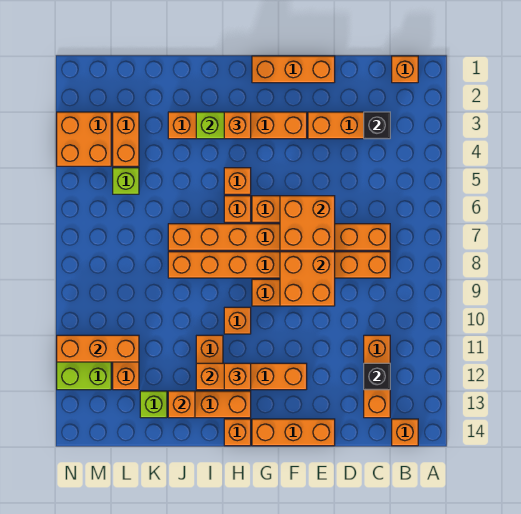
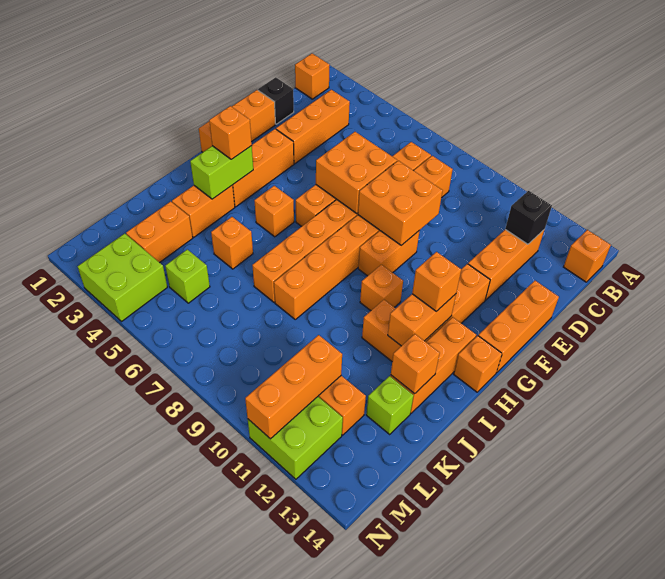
black 1x1 brick [364,112,390,139] -> black 1x1 brick moved to [258,77,294,124]
orange 1x3 brick [364,335,390,418] -> orange 1x3 brick turned to [468,230,544,300]
orange 1x1 brick [224,196,251,222] -> orange 1x1 brick moved to [211,217,253,269]
orange 1x2 brick [113,112,139,166] -> orange 1x2 brick turned to [126,201,193,263]
orange 2x2 brick [57,112,111,166] -> lime 2x2 brick [78,233,167,321]

